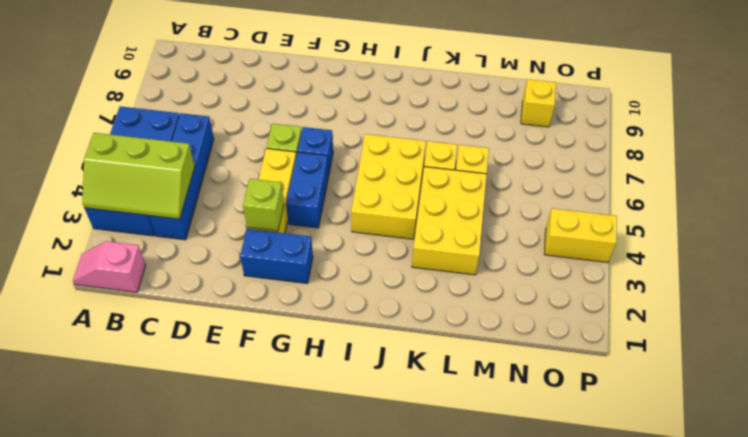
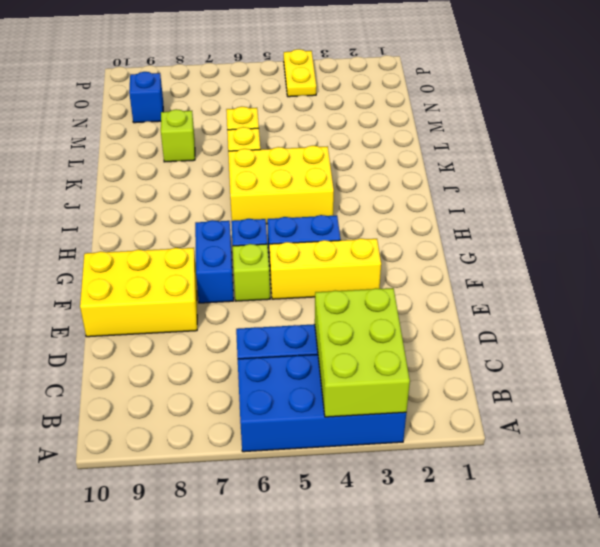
pink 1x2 slope [73,241,146,292] -> none
lime 2x3 slope [82,133,195,219] -> lime 2x3 brick [315,288,410,417]
blue 1x2 brick [240,229,313,284] -> blue 1x2 brick moved to [195,220,234,303]
lime 1x1 brick [243,179,284,231] -> lime 1x1 brick moved to [161,109,195,162]
yellow 2x3 brick [412,167,487,275] -> yellow 2x3 brick moved to [80,248,197,337]
yellow 1x1 brick [521,79,556,127] -> blue 1x1 brick [129,72,163,123]
yellow 1x2 brick [544,208,617,263] -> yellow 1x2 plate [284,49,316,97]

